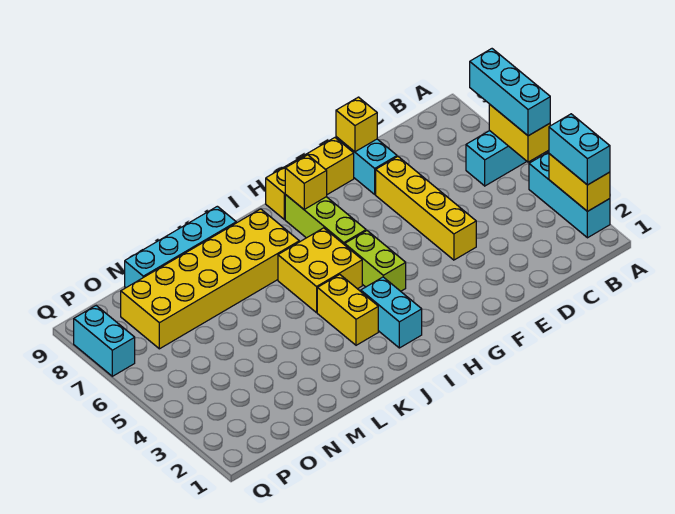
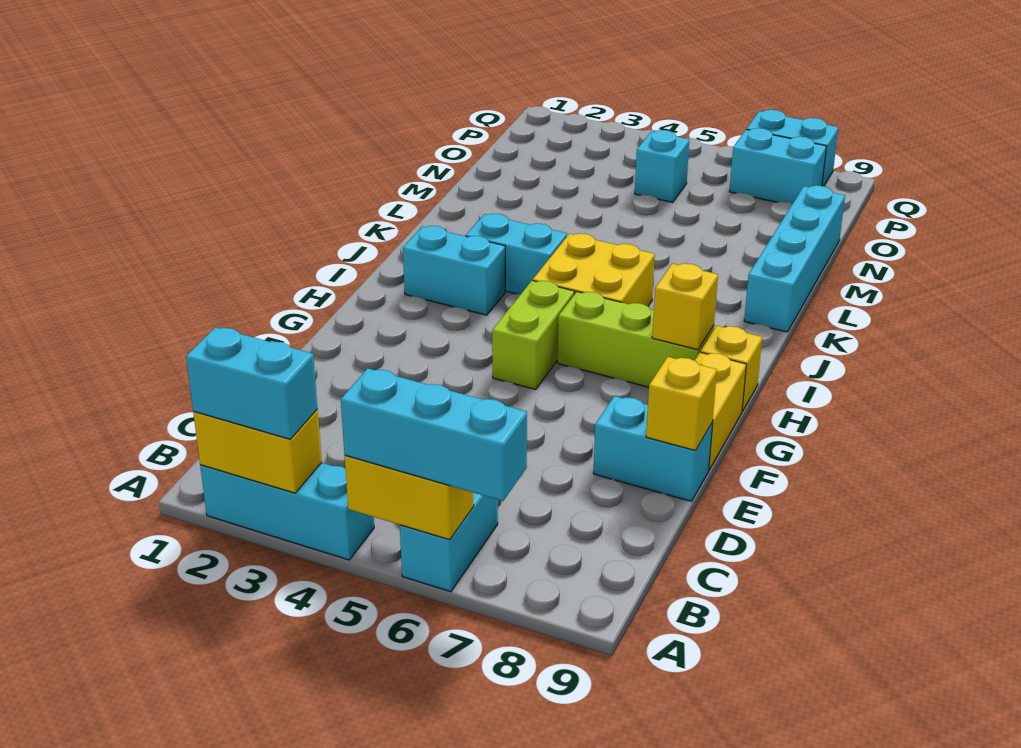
yellow 1x4 brick [376,156,476,260] -> none
lime 1x2 brick [345,231,406,291] -> lime 1x2 brick turned to [492,281,574,390]
yellow 1x2 brick [317,275,378,345] -> cyan 1x2 brick [466,214,567,294]
yellow 2x6 brick [121,209,299,349] -> none
none -> cyan 1x1 brick [635,130,689,202]
none -> cyan 1x2 brick [729,128,826,204]

